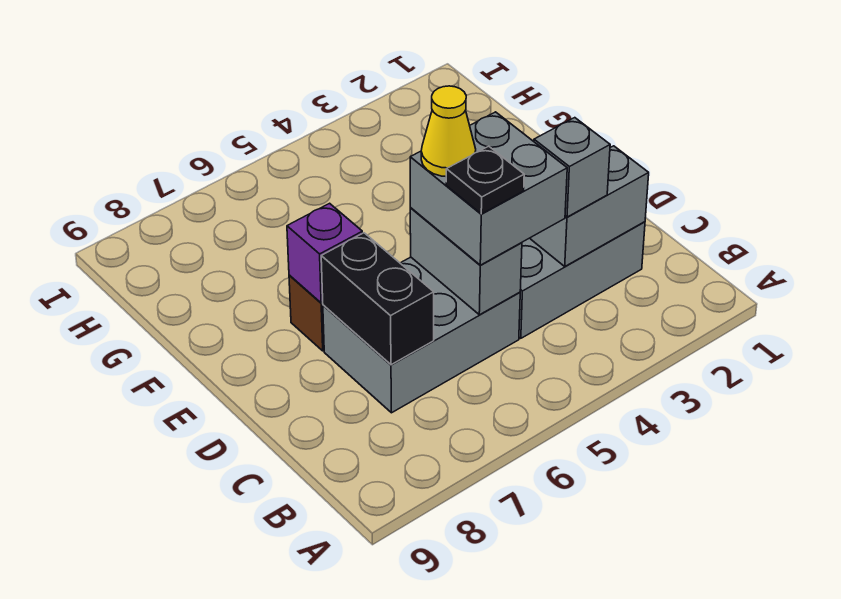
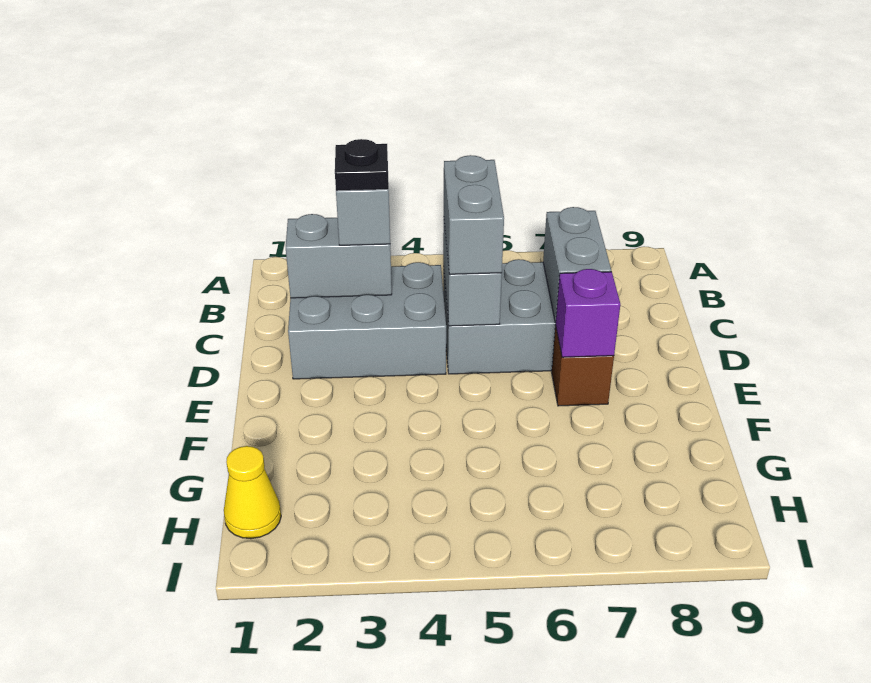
grey 2x2 brick [410,112,567,265] -> grey 1x2 brick [444,155,504,274]
black 1x1 plate [446,146,524,214] -> black 1x1 plate moved to [335,139,389,191]
black 1x2 brick [321,233,434,365] -> grey 1x2 brick [543,207,611,322]
yellow 1x1 cone [421,86,476,176] -> yellow 1x1 cone moved to [224,446,281,539]

